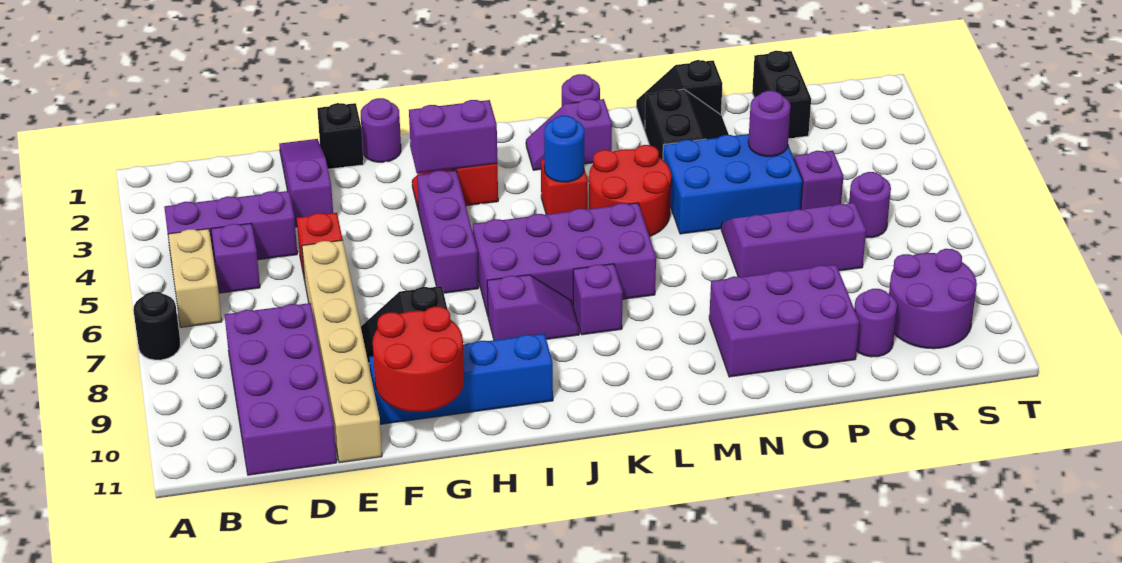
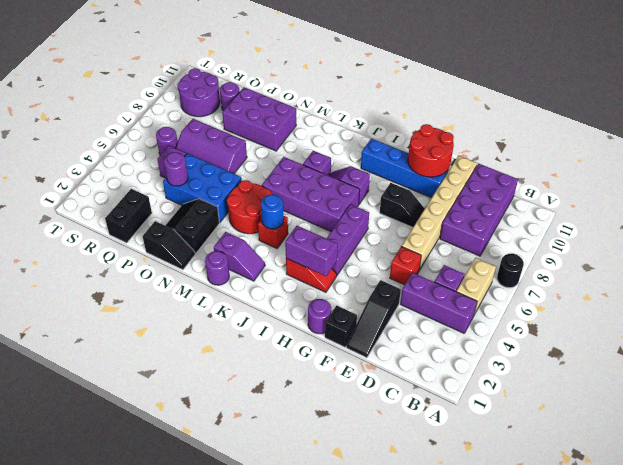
purple 1x3 slope [279,139,333,227] -> black 1x3 slope [346,280,401,358]

